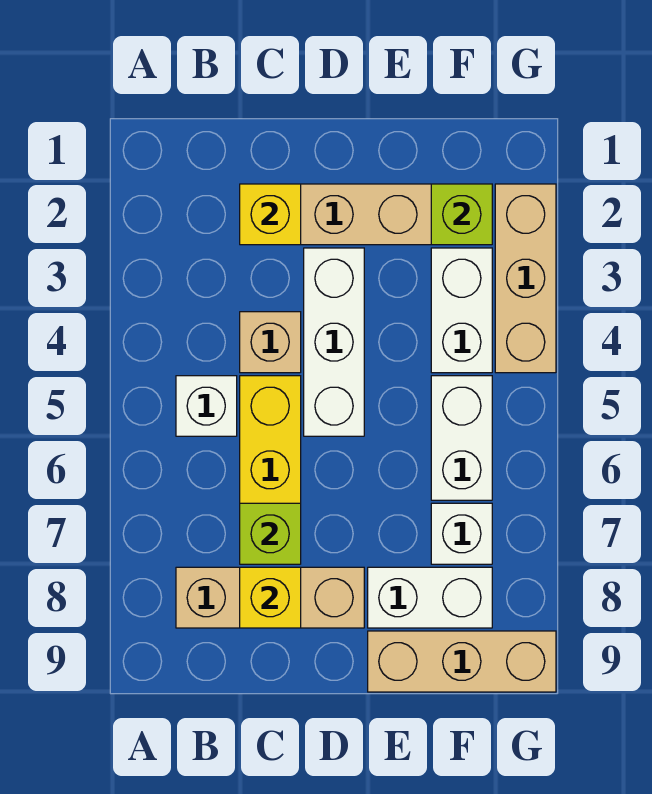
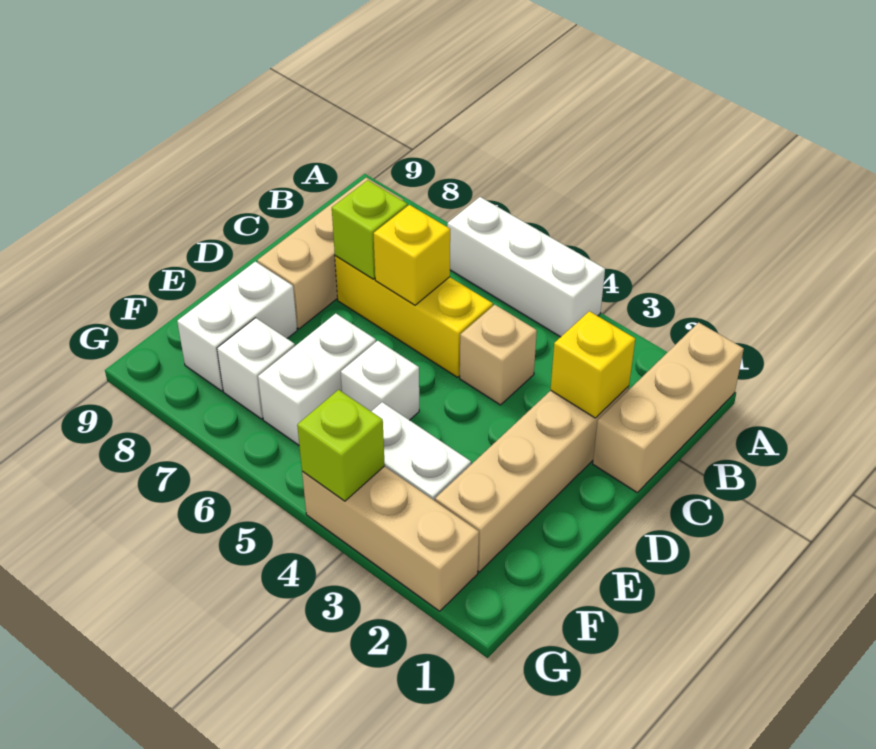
white 1x1 brick [176,376,237,436] -> white 1x1 brick moved to [341,341,419,420]
yellow 1x1 brick [240,567,301,628] -> yellow 1x1 brick moved to [373,205,450,305]
white 1x3 brick [304,248,364,436] -> white 1x3 brick moved to [447,197,605,337]
tan 1x3 brick [368,631,556,692] -> tan 1x3 brick moved to [593,322,744,492]
lime 1x1 brick [431,184,492,245] -> lime 1x1 brick moved to [297,390,385,501]
white 1x2 brick [431,376,492,500] -> white 1x2 brick turned to [258,313,376,445]

